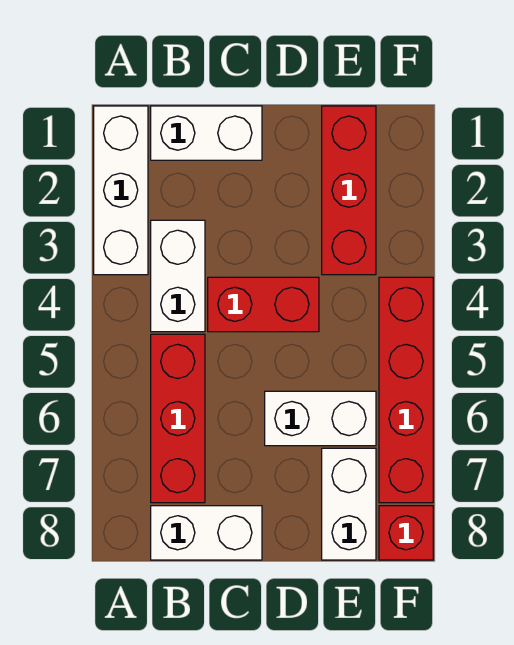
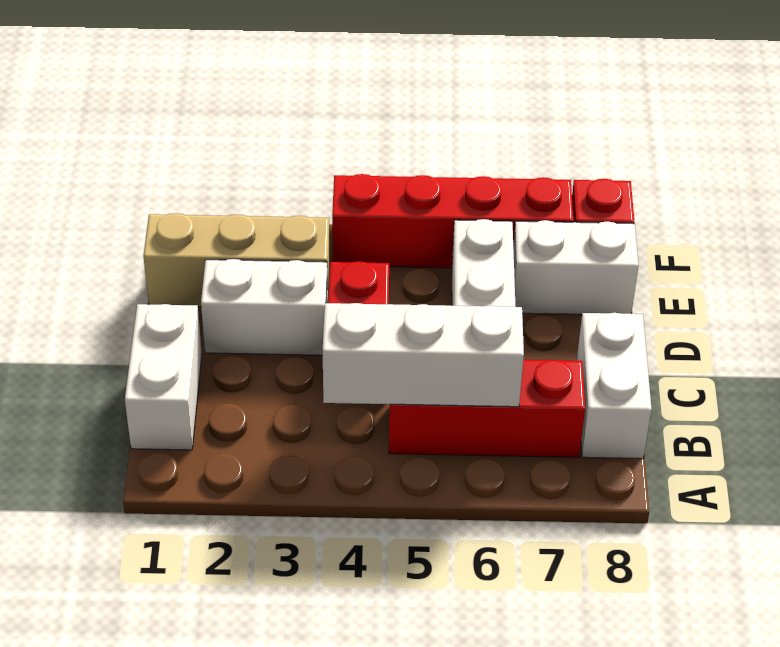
white 1x3 brick [94,106,148,275] -> white 1x3 brick moved to [323,303,524,407]
white 1x2 brick [151,220,205,332] -> white 1x2 brick moved to [201,259,328,355]
red 1x3 brick [322,106,376,275] -> tan 1x3 brick [143,213,330,307]

